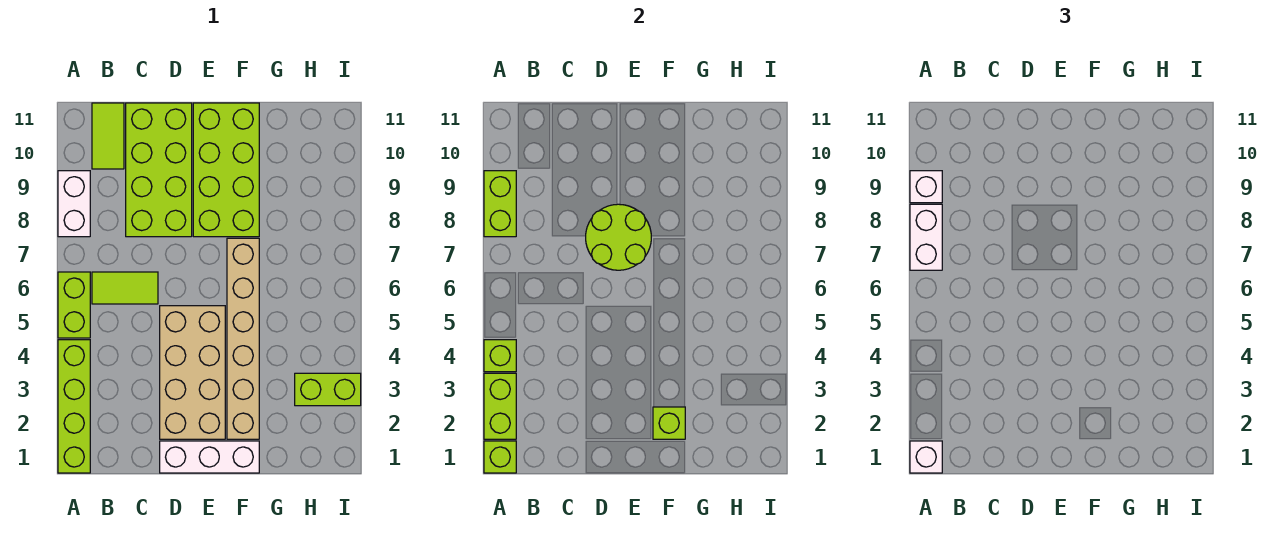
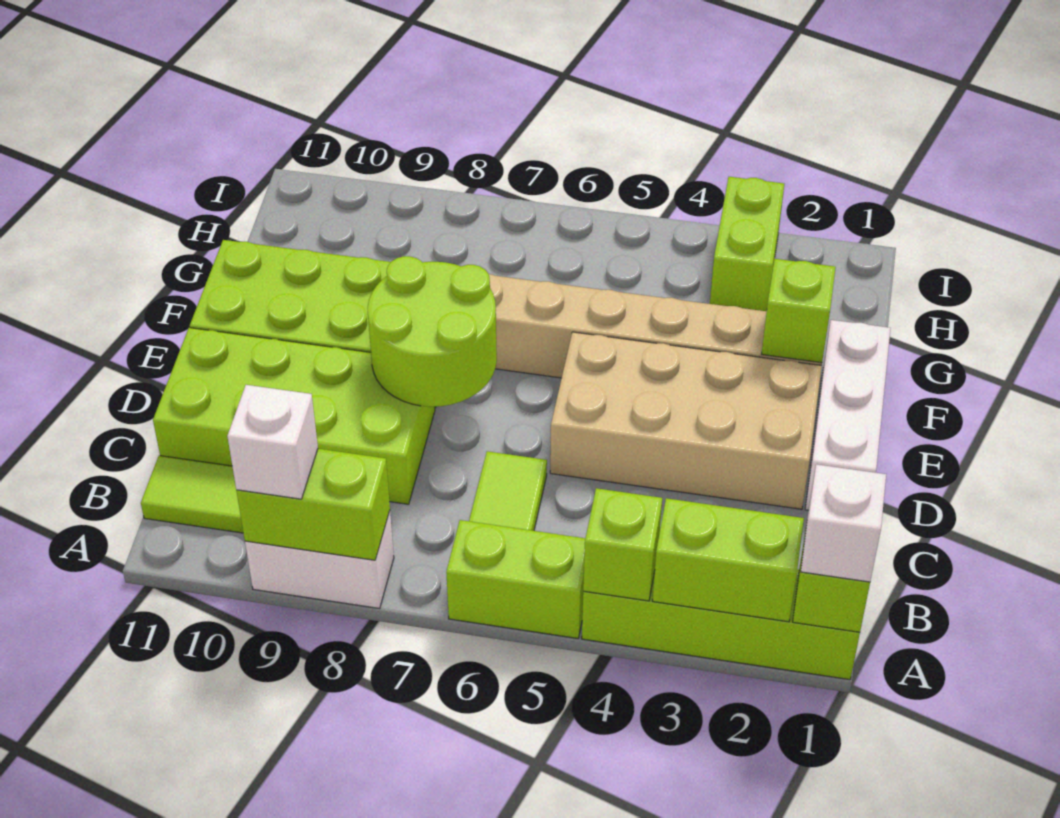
white 1x2 brick [910,204,942,270] -> none

